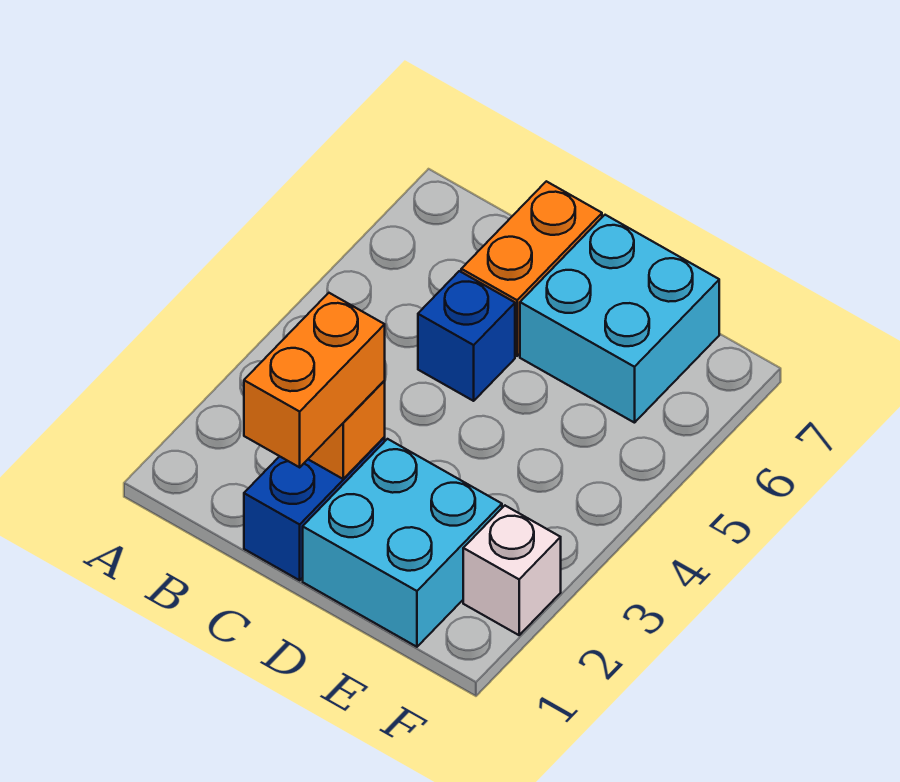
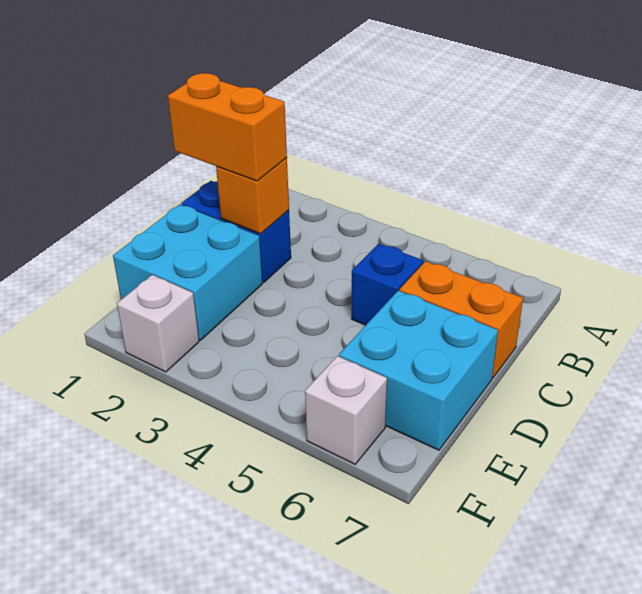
none -> white 1x1 brick [305,356,387,464]

